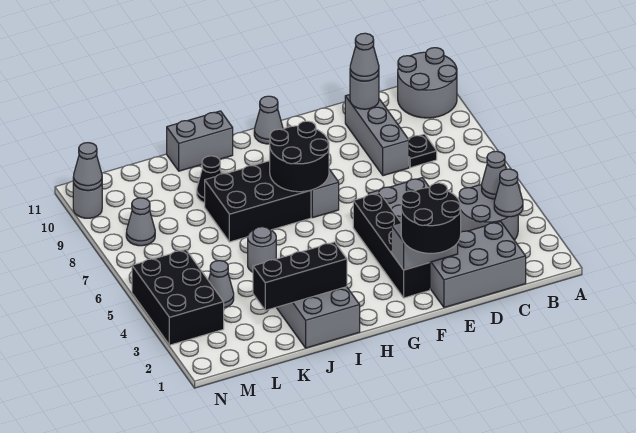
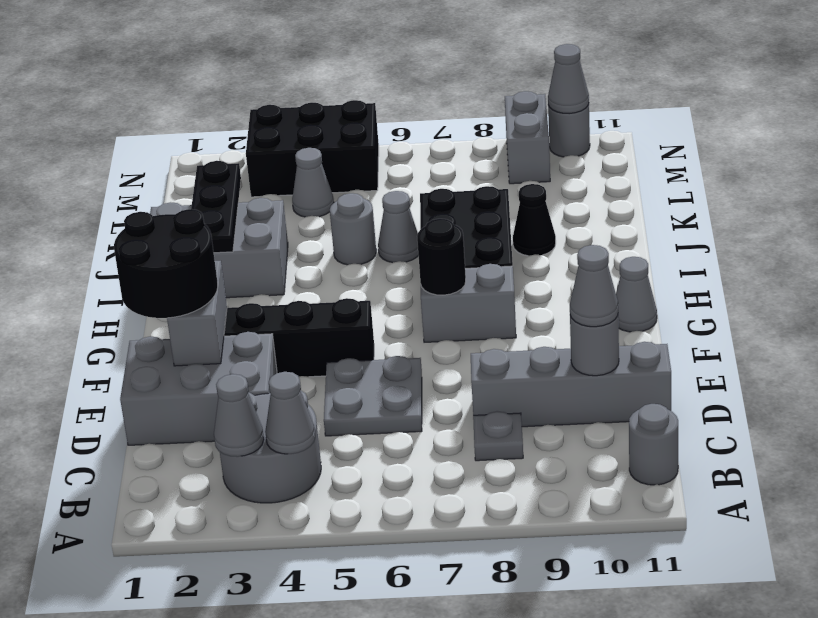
grey 2x2 round brick [398,48,457,118] -> grey 1x1 round brick [629,404,678,485]
grey 2x3 brick [430,222,526,308] -> grey 2x3 brick turned to [120,332,277,445]
black 1x1 plate [409,134,437,168] -> grey 1x1 plate [473,411,523,461]
grey 1x3 brick [345,95,409,176] -> grey 1x4 brick [471,342,671,427]
black 2x2 round brick [270,121,329,192] -> black 1x1 round brick [417,219,466,295]
black 1x3 brick [253,242,347,310] -> black 1x3 plate [191,161,241,253]
grey 1x2 brick [167,111,233,171] -> grey 1x2 brick moved to [505,91,550,184]
grey 1x1 cone [126,198,155,246] -> grey 1x1 cone moved to [378,191,418,263]

